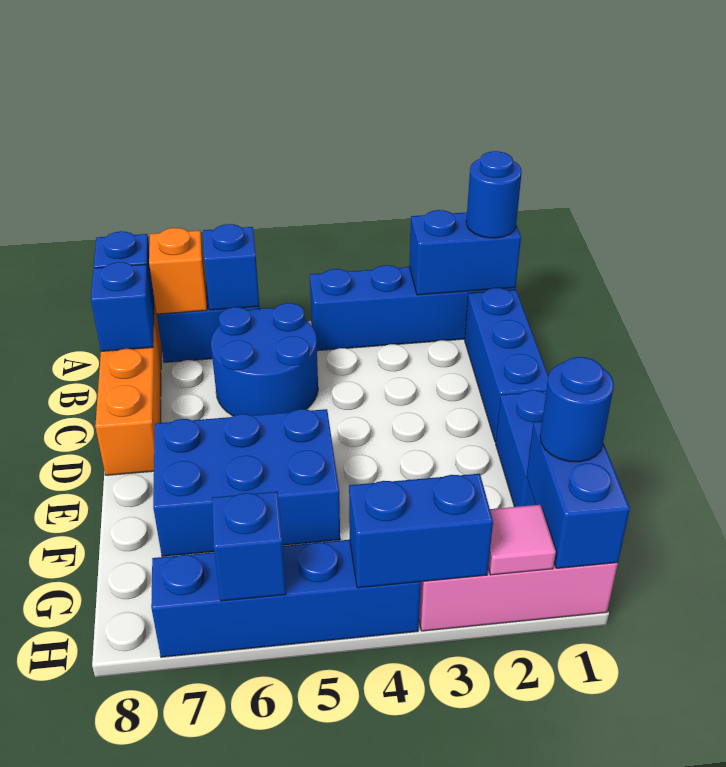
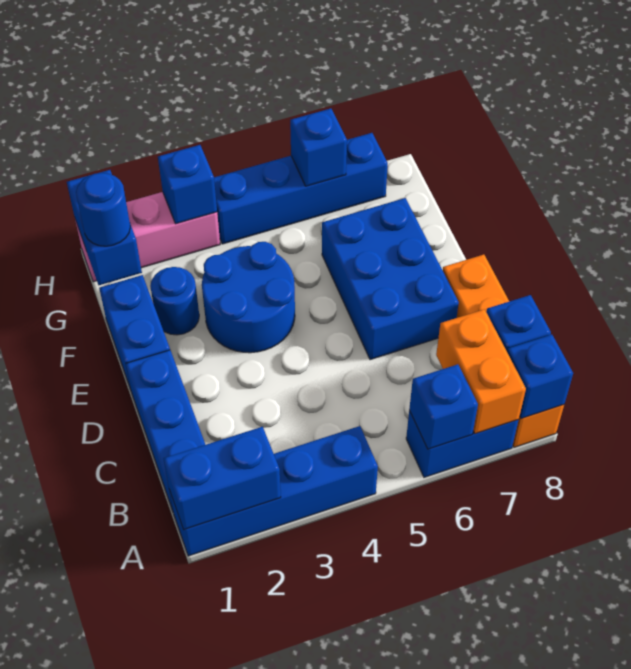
blue 1x1 round brick [466,151,522,238] -> blue 1x1 round brick moved to [150,267,199,335]
orange 1x1 brick [149,228,207,314] -> orange 1x2 brick [436,309,526,434]
blue 2x2 round brick [211,303,318,416] -> blue 2x2 round brick moved to [202,242,295,353]
blue 2x3 brick [153,409,340,557] -> blue 2x3 brick turned to [322,198,459,360]
pink 1x1 tile [488,505,556,575] -> none
blue 1x2 brick [349,474,493,588] -> blue 1x1 brick [158,145,217,224]

